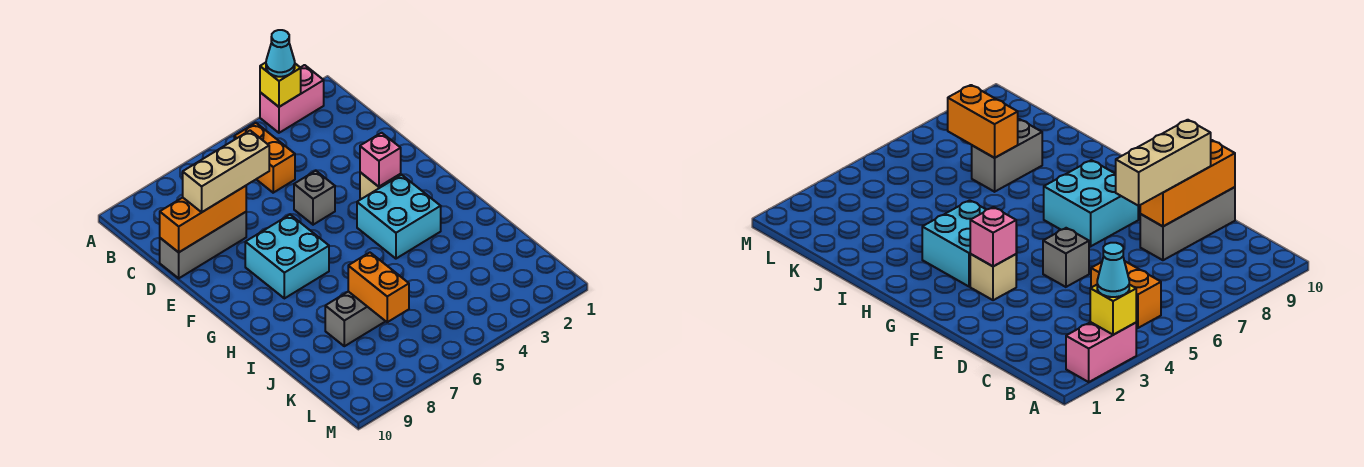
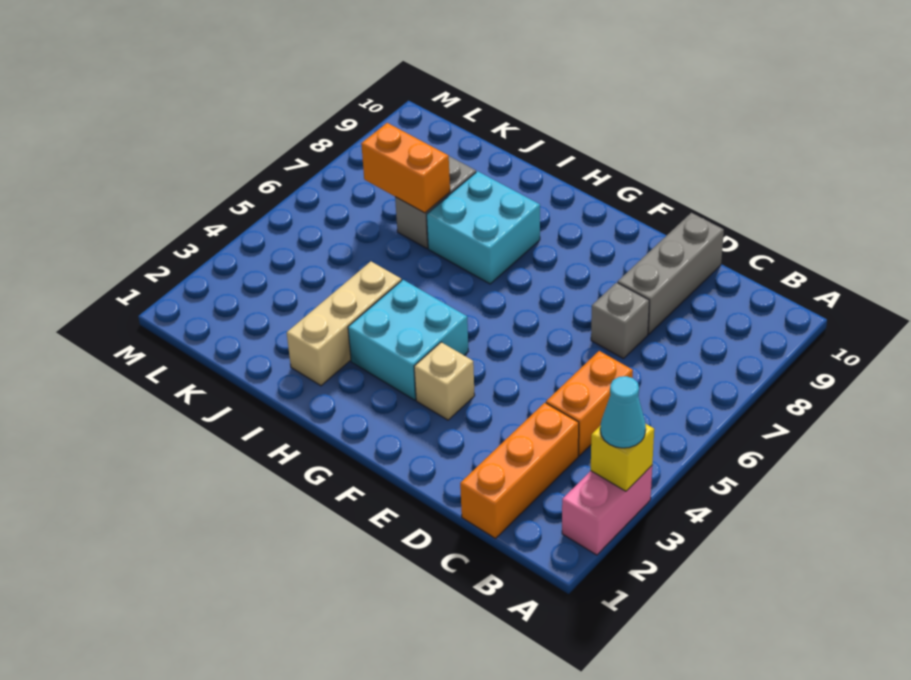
orange 1x2 brick [234,123,295,193] -> orange 1x2 brick turned to [546,351,633,456]
tan 1x3 brick [183,131,269,212] -> tan 1x3 brick moved to [287,262,402,386]
orange 1x3 brick [160,186,246,252] -> orange 1x3 brick moved to [460,403,579,539]
grey 1x1 brick [294,171,335,225] -> grey 1x1 brick moved to [591,282,649,359]
pink 1x1 brick [360,133,401,187] -> none
cyan 2x2 brick [245,215,329,298] -> cyan 2x2 brick moved to [427,171,540,284]

